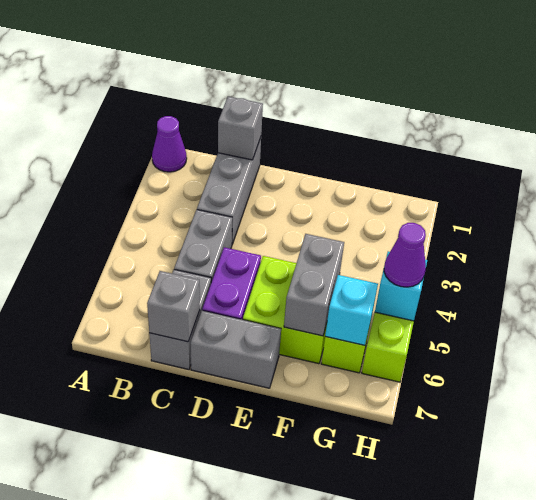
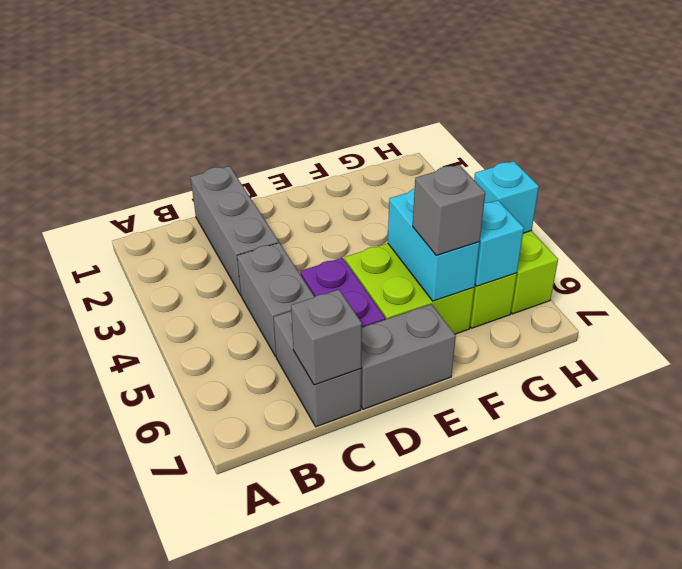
purple 1x1 cone [152,116,187,172] -> none
grey 1x1 brick [218,96,263,160] -> grey 1x1 brick moved to [413,165,485,255]
grey 1x2 brick [284,234,344,336] -> cyan 1x2 brick [388,189,480,301]
purple 1x1 cone [384,223,426,287] -> none

